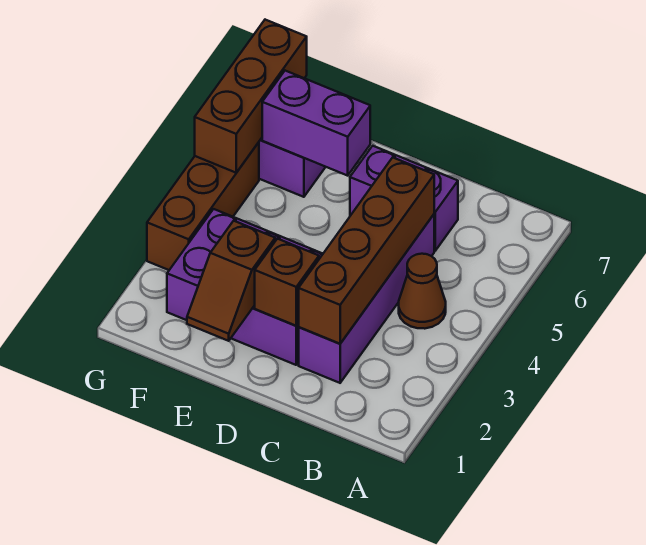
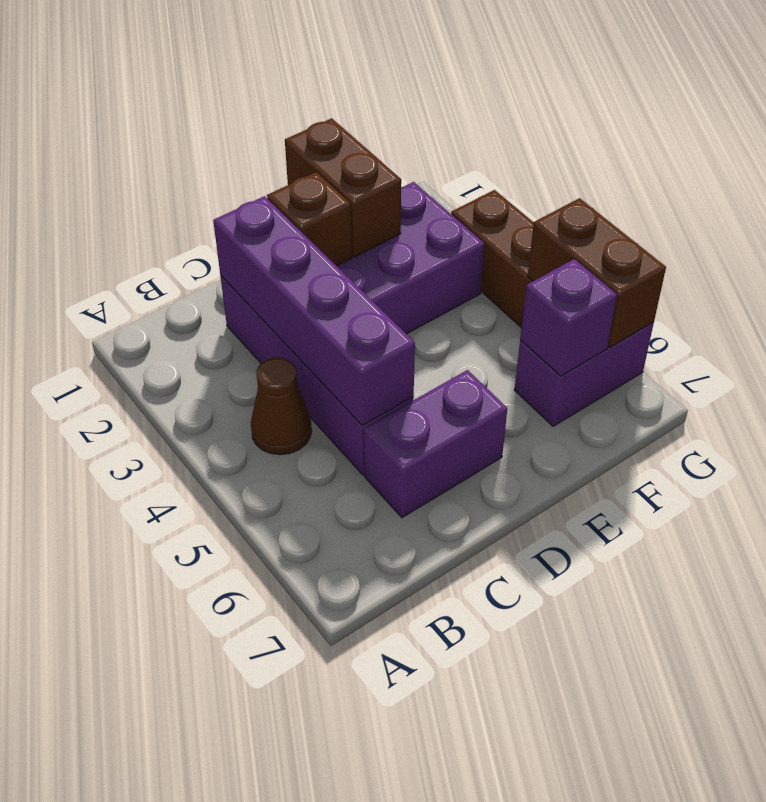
brown 1x4 brick [298,158,434,344] -> purple 1x4 brick [213,196,415,425]
brown 1x2 slope [187,221,275,341] -> brown 1x2 brick [285,118,401,257]
purple 1x2 brick [262,71,370,176] -> purple 1x1 brick [520,259,617,376]
brown 1x3 brick [195,20,307,173] -> brown 1x2 brick [528,198,666,348]

